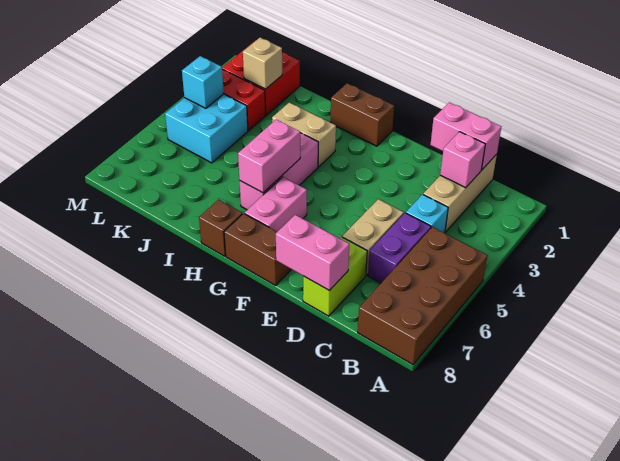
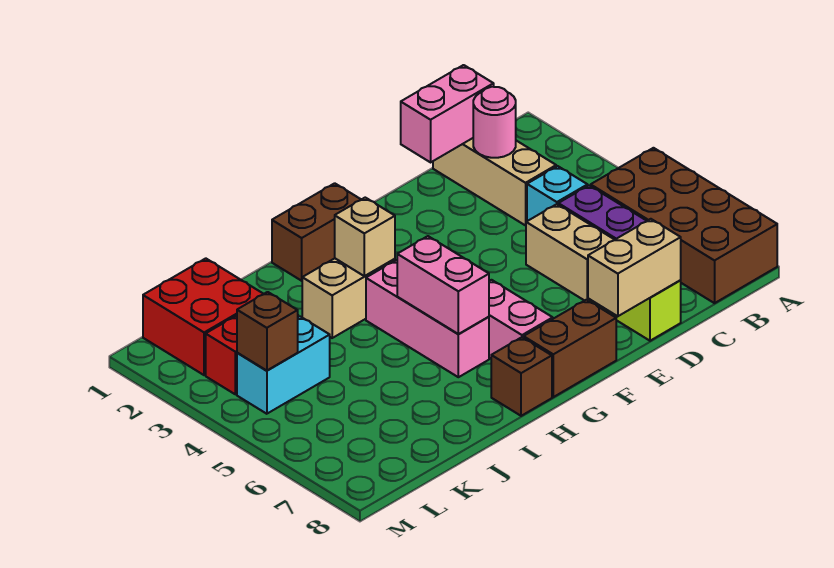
pink 1x1 brick [440,132,485,188] -> pink 1x1 round brick [473,87,516,158]
pink 1x2 brick [276,215,349,291] -> tan 1x2 brick [588,219,681,316]
tan 1x1 brick [243,38,282,89] -> tan 1x1 brick moved to [335,198,395,276]
cyan 2x2 brick [165,94,248,163] -> cyan 1x2 brick [237,316,330,414]
cyan 1x1 brick [182,56,224,108] -> brown 1x1 brick [237,292,298,371]

